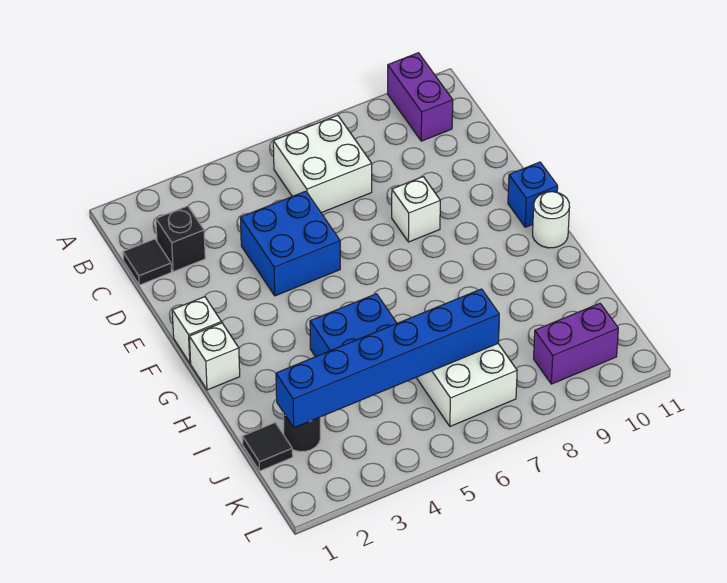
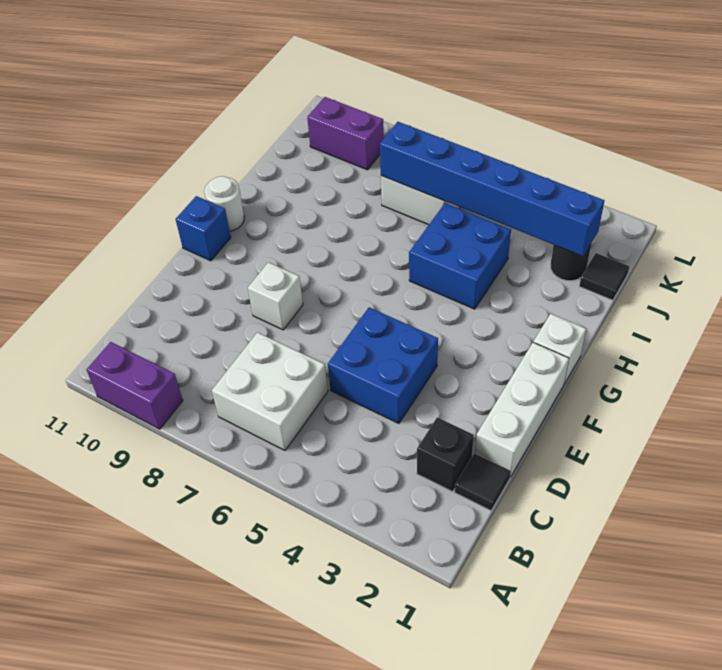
purple 1x2 brick [388,53,453,141] -> purple 1x2 brick turned to [86,342,183,429]
white 1x1 brick [172,297,221,363] -> white 1x3 brick [475,343,569,477]

